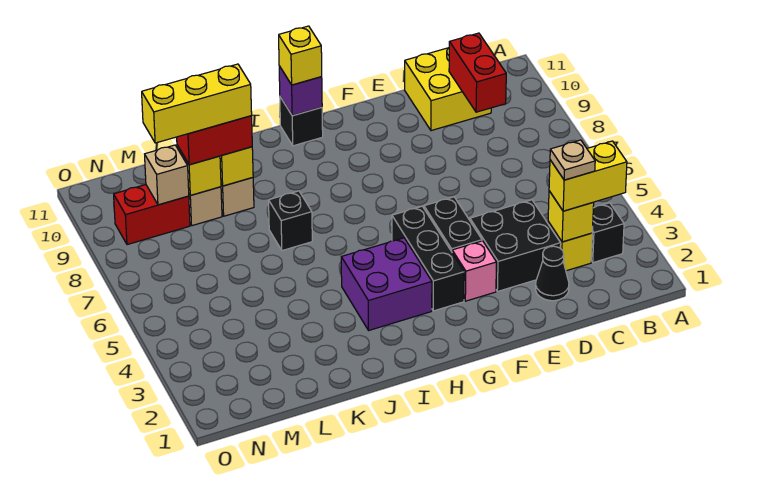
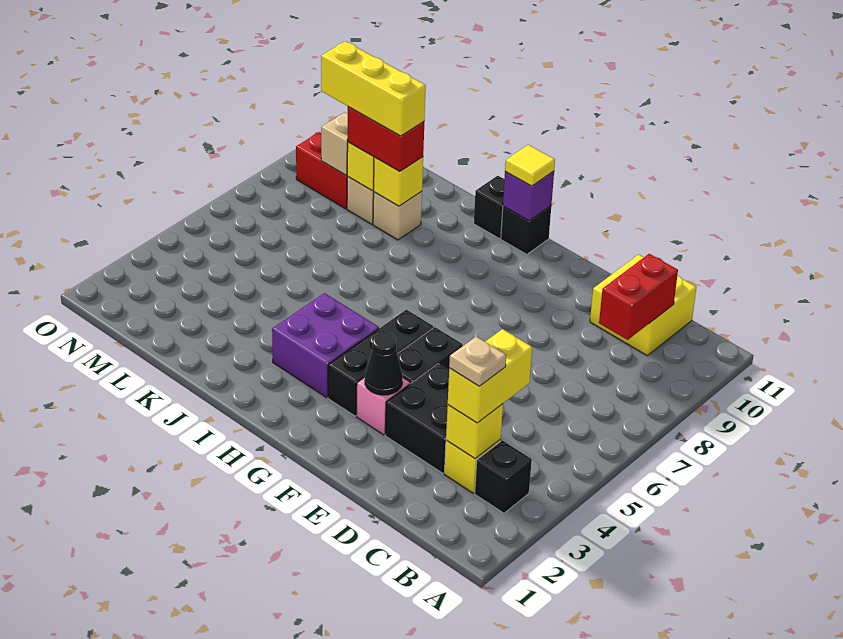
yellow 1x2 brick [549,141,627,211] -> yellow 1x2 brick turned to [448,329,532,423]
black 1x1 cone [536,246,569,301] -> black 1x1 cone moved to [365,333,403,395]
yellow 1x1 brick [279,26,322,85] -> yellow 1x1 tile [505,145,555,186]
black 1x1 brick [269,191,312,251] -> black 1x1 brick moved to [474,176,504,239]

